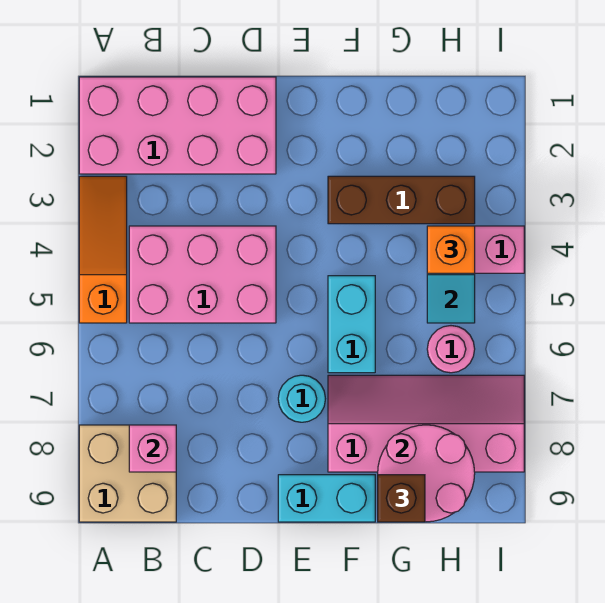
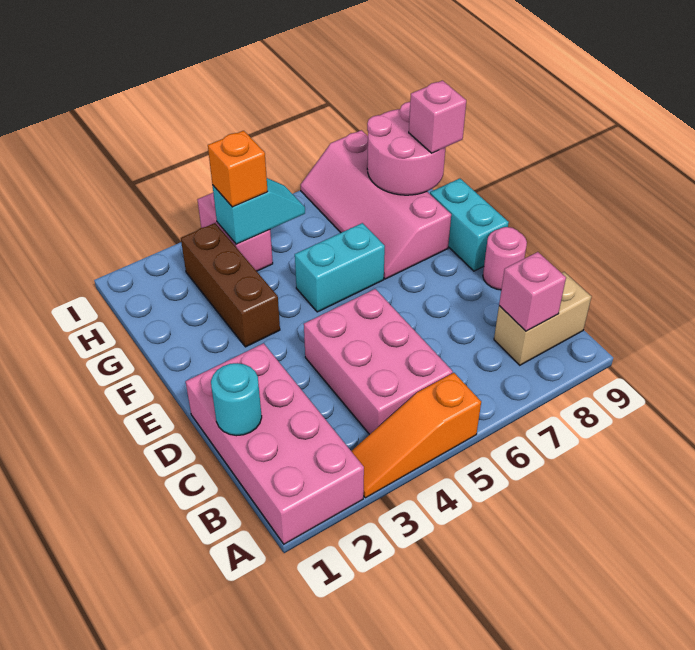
tan 2x2 brick [79,425,176,522] -> tan 1x2 brick [494,272,591,365]
cyan 1x1 round brick [278,375,325,422] -> cyan 1x1 round brick moved to [211,363,262,436]
brown 1x1 brick [378,475,425,522] -> pink 1x1 brick [409,80,466,153]
pink 1x1 round brick [427,326,475,373] -> pink 1x1 round brick moved to [483,227,527,290]

